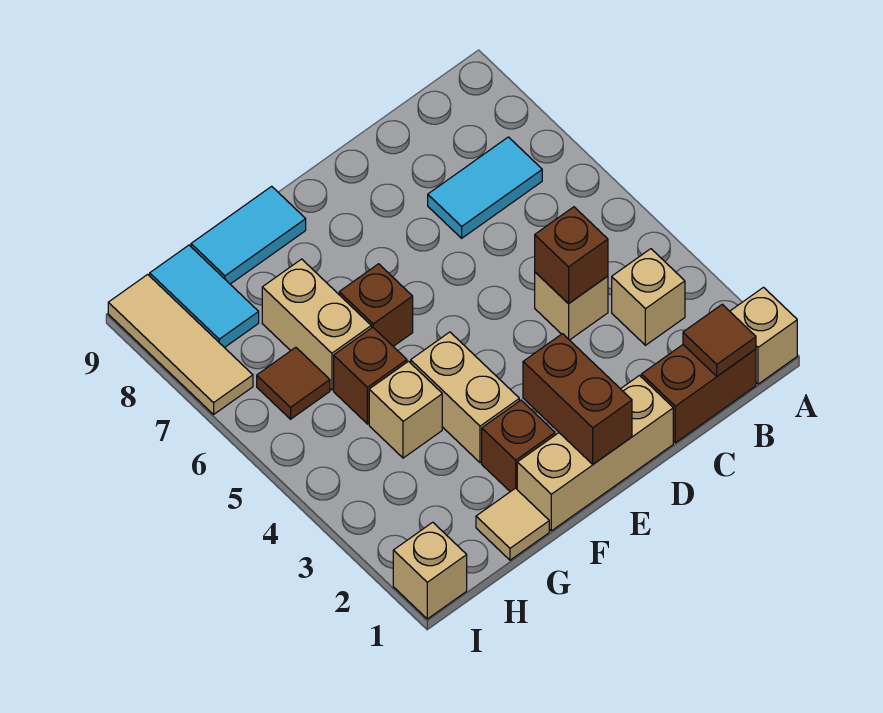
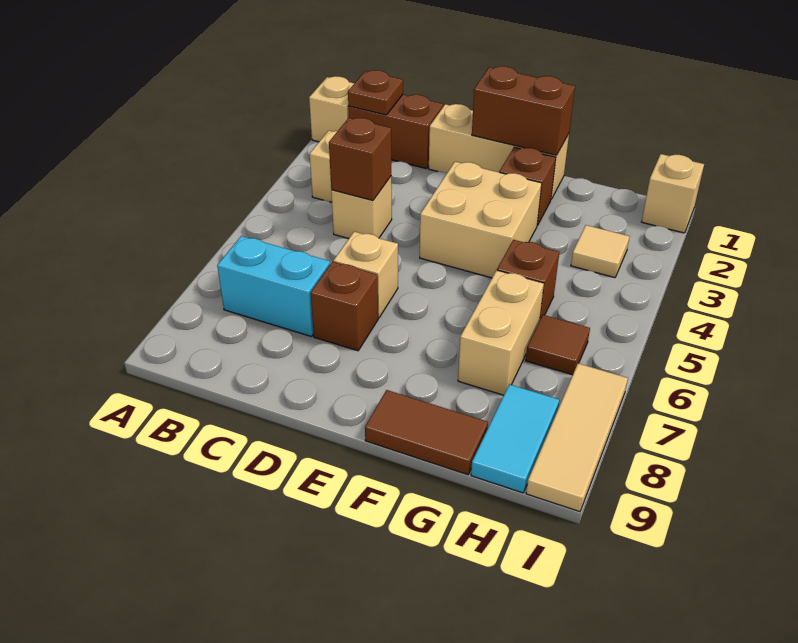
brown 1x1 tile [683,304,756,376] -> brown 1x1 plate [348,70,403,115]
cyan 1x2 tile [428,137,542,238] -> cyan 1x2 brick [217,236,330,337]
brown 1x2 brick [523,334,632,464] -> brown 1x2 brick turned to [472,66,575,155]
tan 1x2 brick [411,332,519,463] -> tan 2x2 brick [420,162,542,278]
brown 1x1 brick [339,264,413,346] -> brown 1x1 brick moved to [311,262,378,351]
cyan 1x2 tile [191,186,306,284] -> brown 1x2 tile [365,390,488,475]
tan 1x1 tile [476,488,549,560] -> tan 1x1 tile moved to [571,225,630,278]
tan 1x1 brick [369,361,442,458] -> tan 1x1 brick moved to [333,232,398,318]

